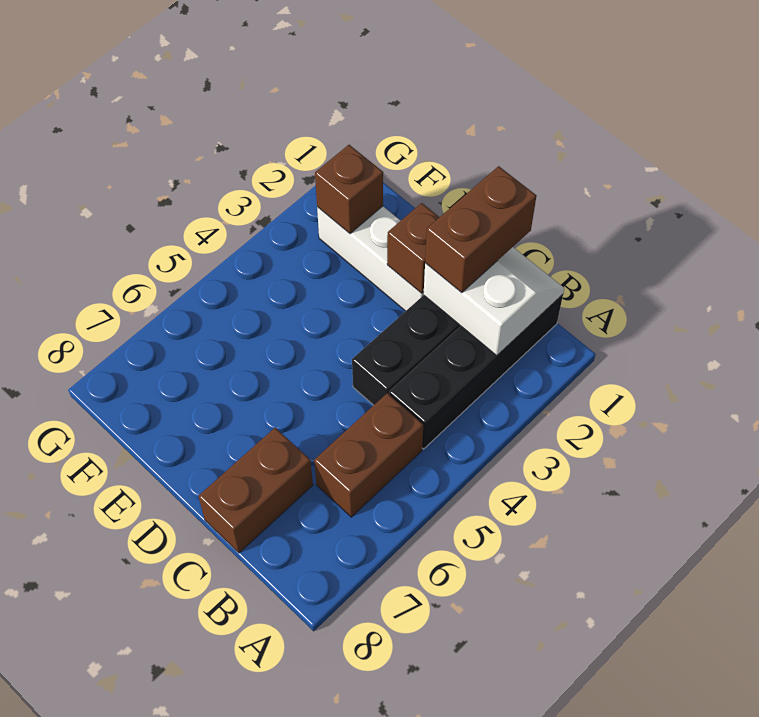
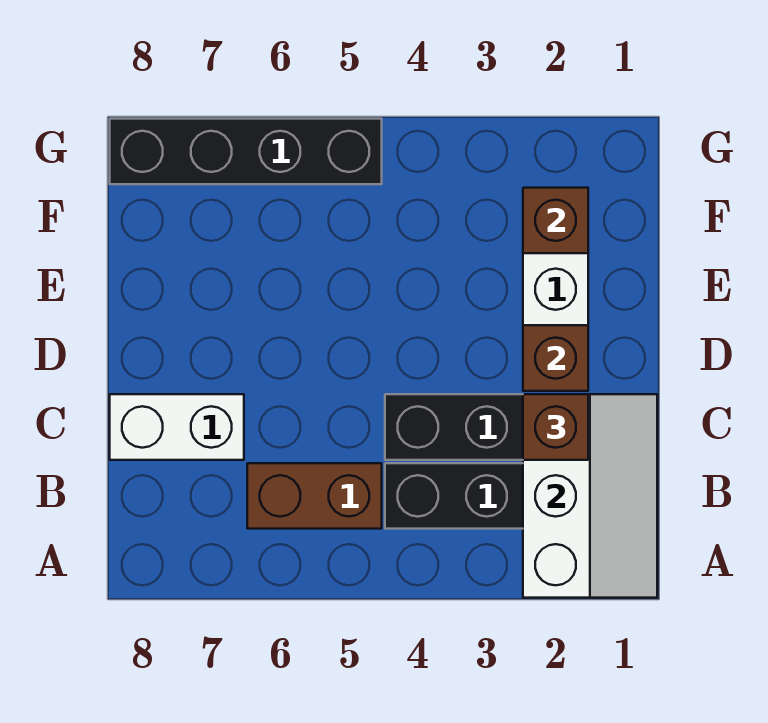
white 2x2 slope [424,247,564,356] -> white 2x3 slope [523,394,657,598]
brown 1x2 brick [425,166,536,293] -> brown 1x1 brick [523,394,588,460]
brown 1x2 brick [198,428,313,553] -> white 1x2 brick [110,394,244,460]
none -> black 1x4 brick [110,119,382,184]

